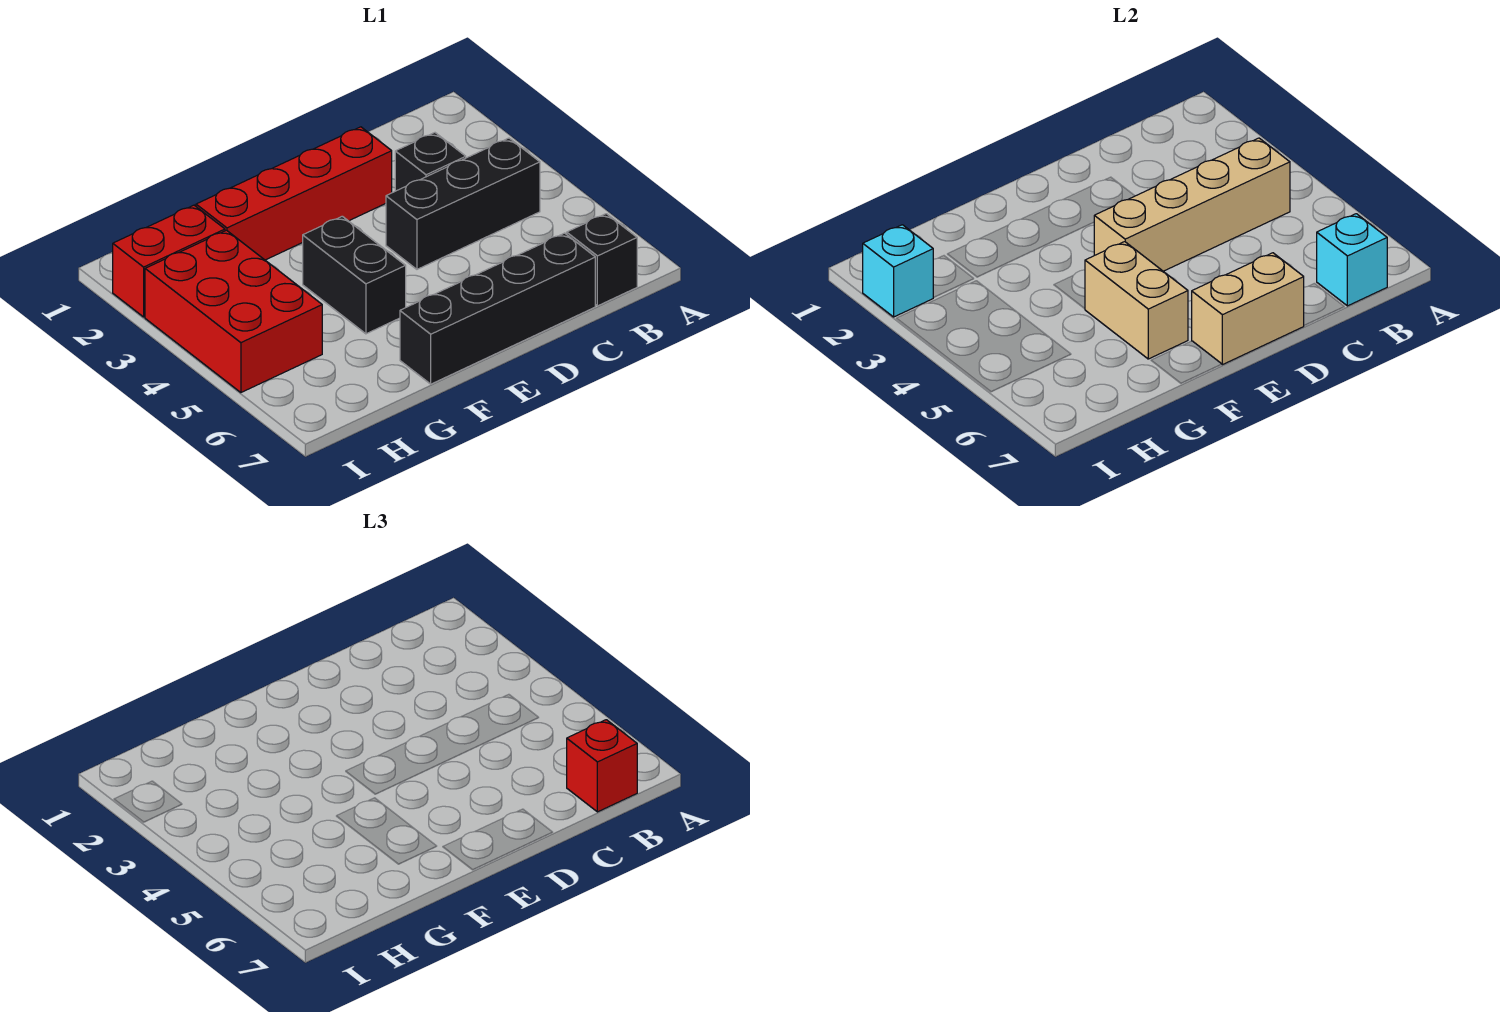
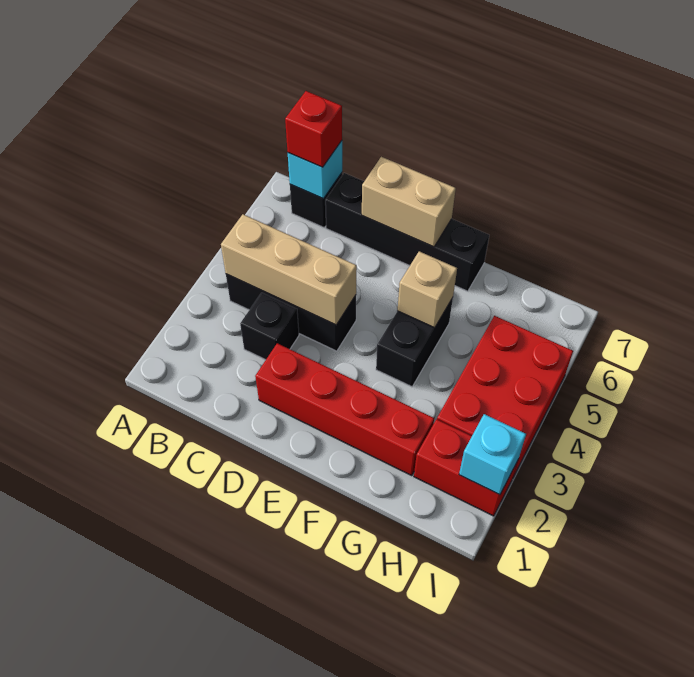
tan 1x4 brick [1094,138,1290,271] -> tan 1x3 brick [221,214,357,325]
tan 1x2 brick [1085,242,1188,359] -> tan 1x1 brick [398,251,457,328]

